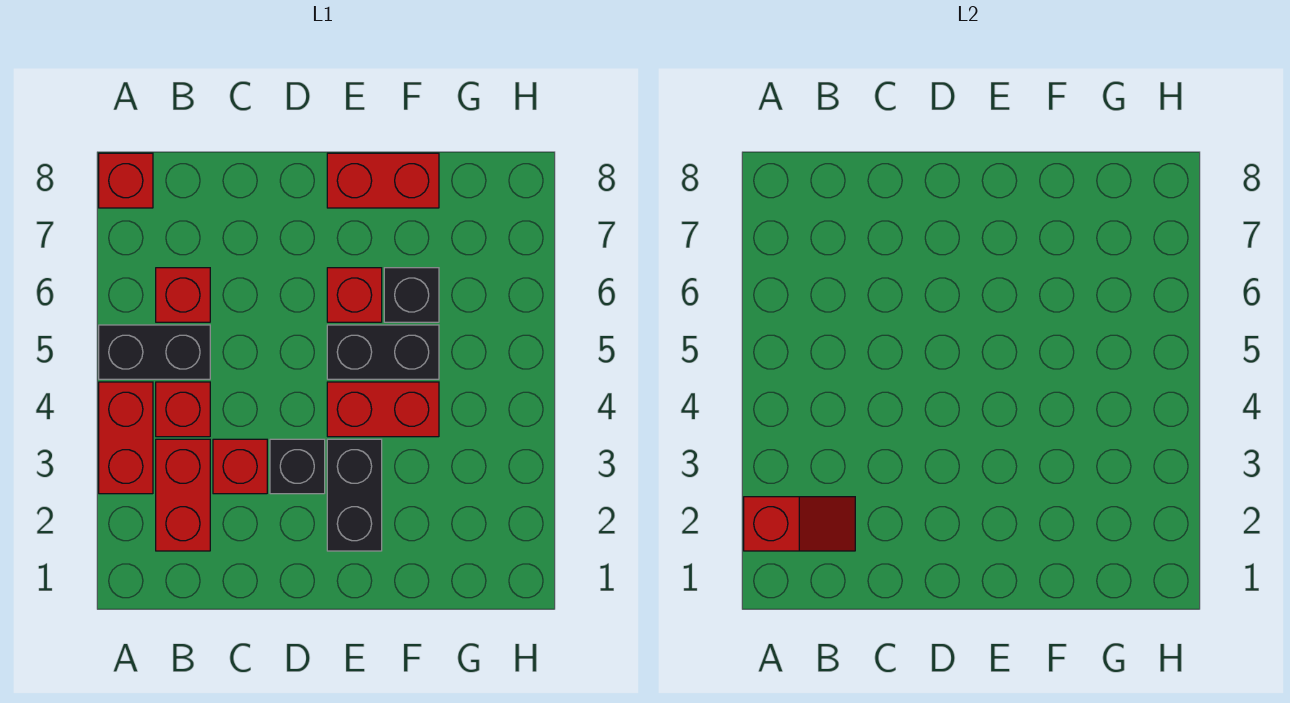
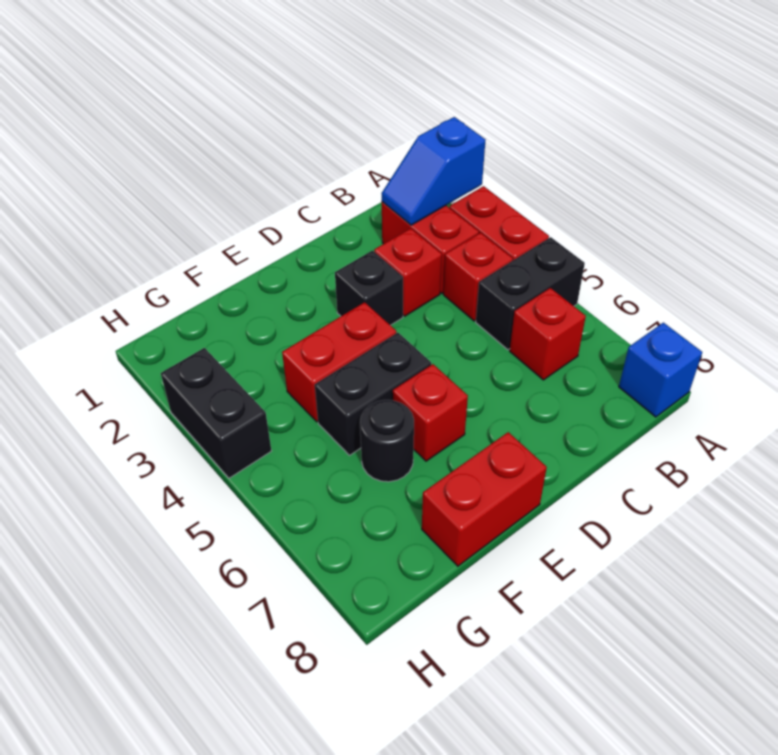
red 1x2 slope [744,497,855,551] -> blue 1x2 slope [381,117,485,225]
red 1x1 brick [99,153,153,208] -> blue 1x1 brick [619,323,702,417]
black 1x2 brick [327,439,382,551] -> black 1x2 brick moved to [161,348,271,478]
black 1x1 brick [384,268,439,322] -> black 1x1 round brick [360,400,414,482]

